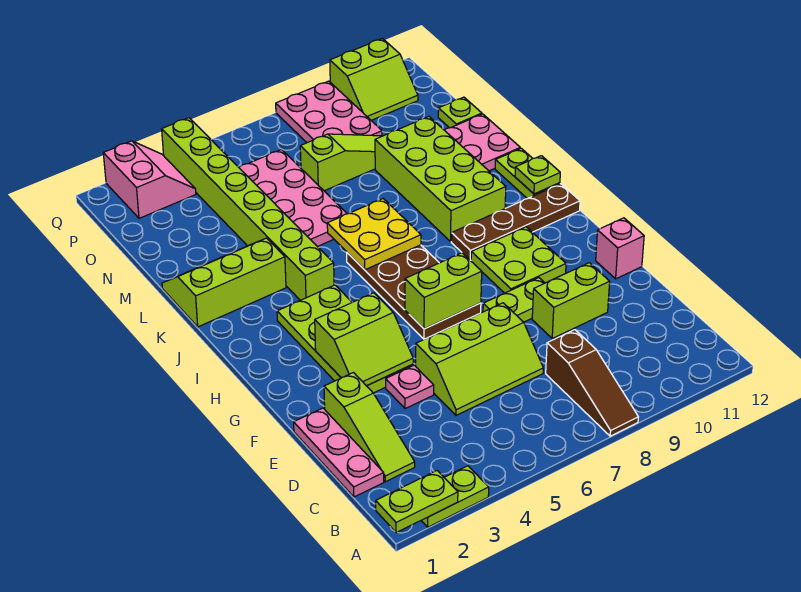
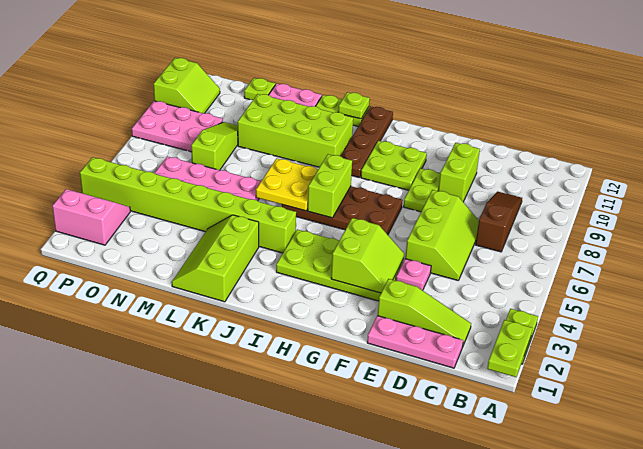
brown 1x3 slope [546,330,638,436] -> brown 1x3 slope turned to [476,192,522,252]
pink 1x1 brick [596,218,644,279] -> none
lime 1x2 brick [405,253,482,329] -> lime 1x2 brick moved to [308,154,352,218]

